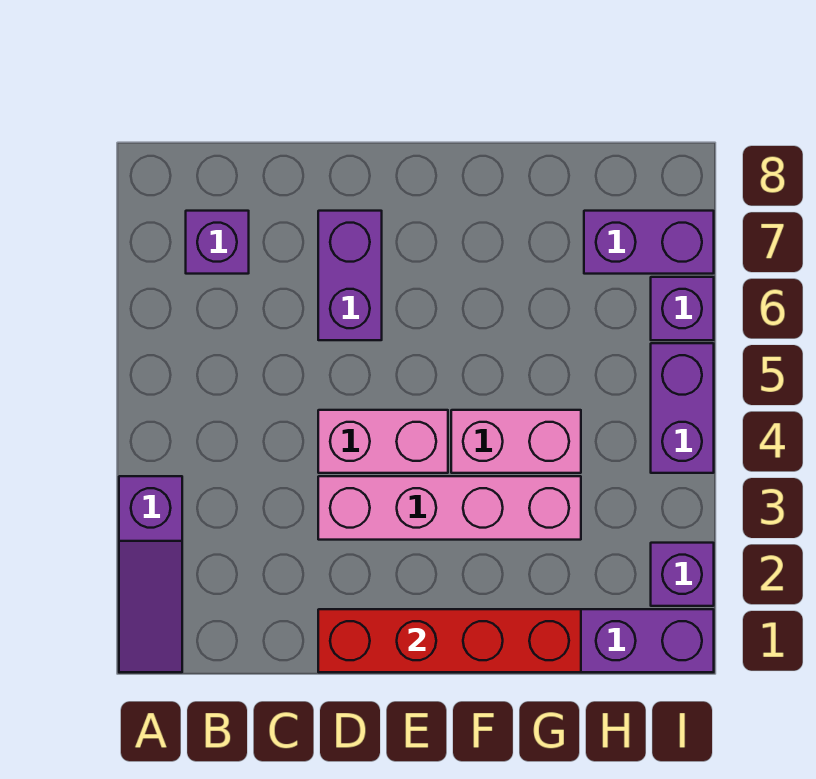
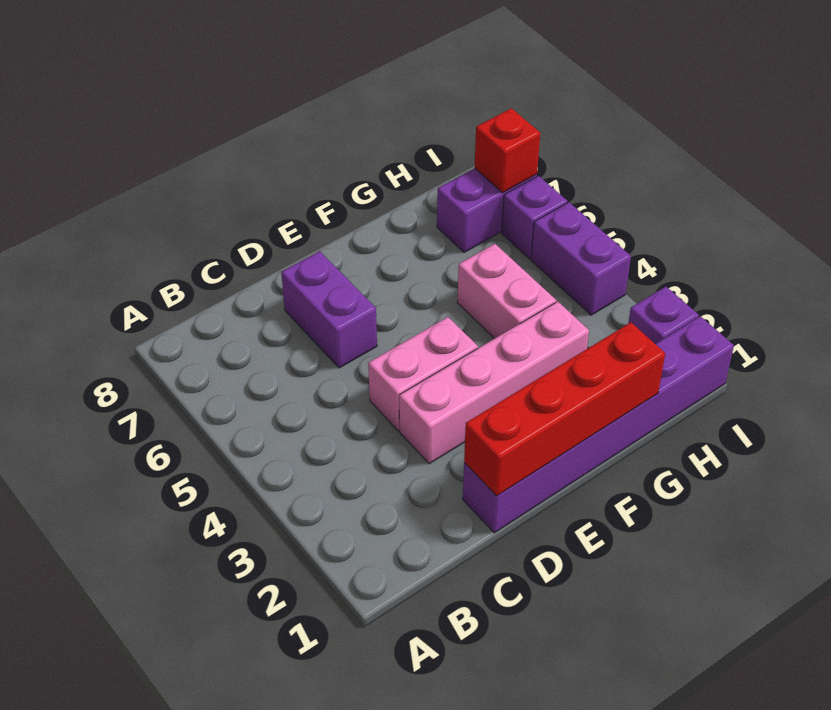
purple 1x3 slope [119,476,182,672] -> none
purple 1x1 brick [186,211,249,274] -> none
pink 1x2 brick [451,410,581,473] -> pink 1x2 brick turned to [457,244,556,339]
none -> red 1x1 brick [475,108,540,193]

